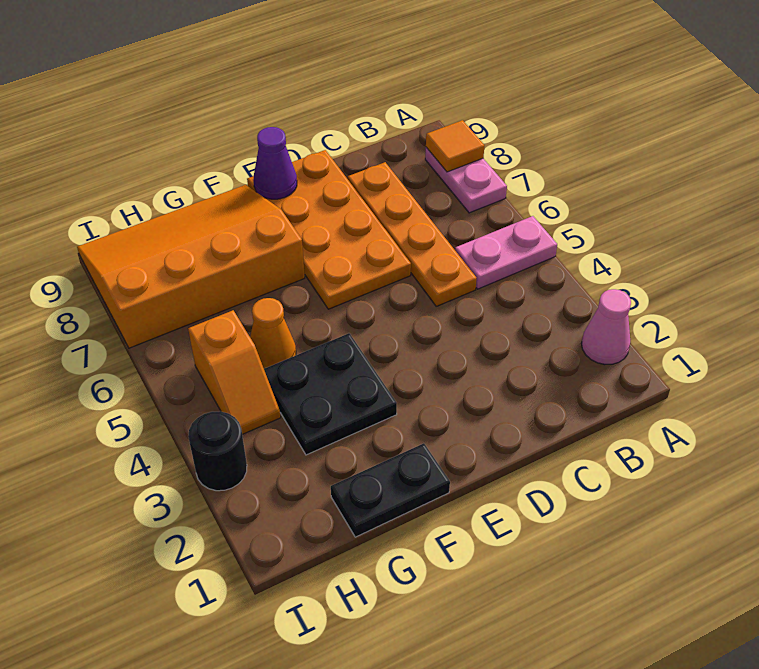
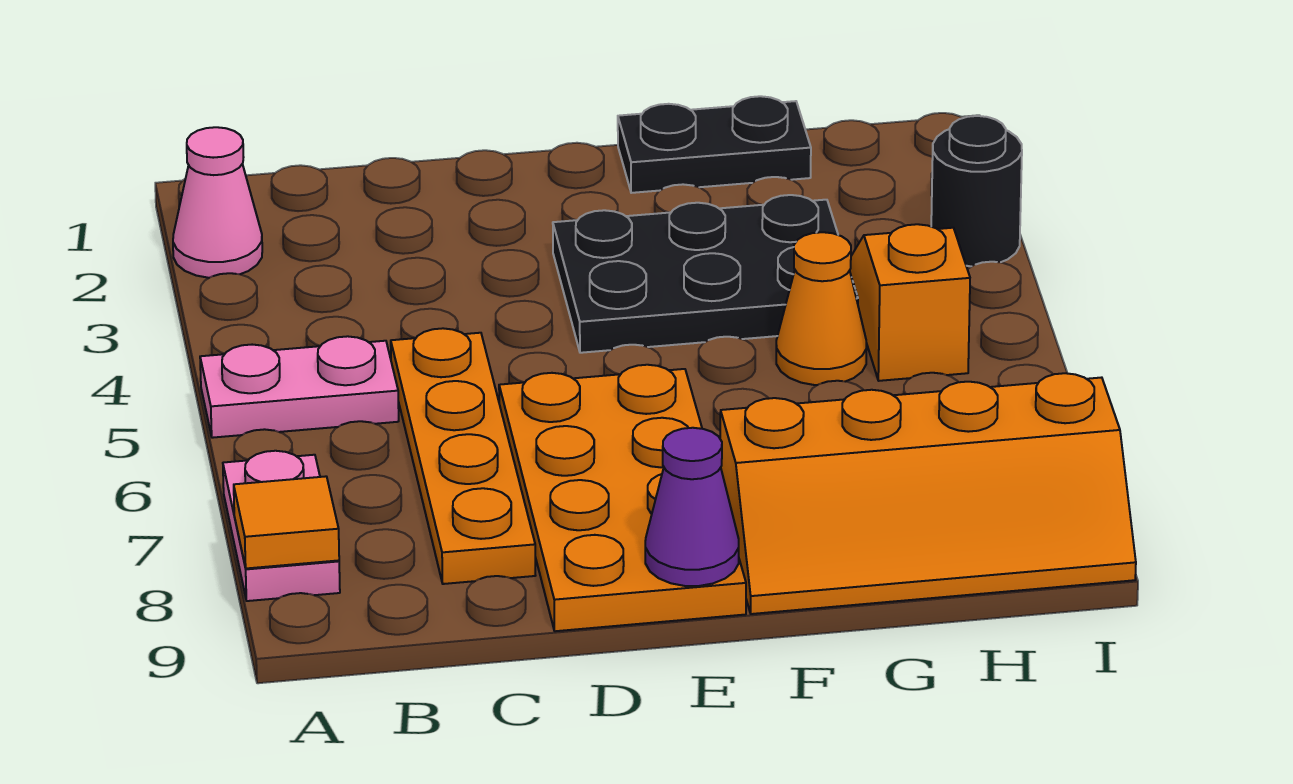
black 2x2 plate [264,333,397,455] -> black 2x3 plate [553,195,858,353]
orange 3x4 slope [77,185,305,348] -> orange 2x4 slope [720,373,1136,614]

